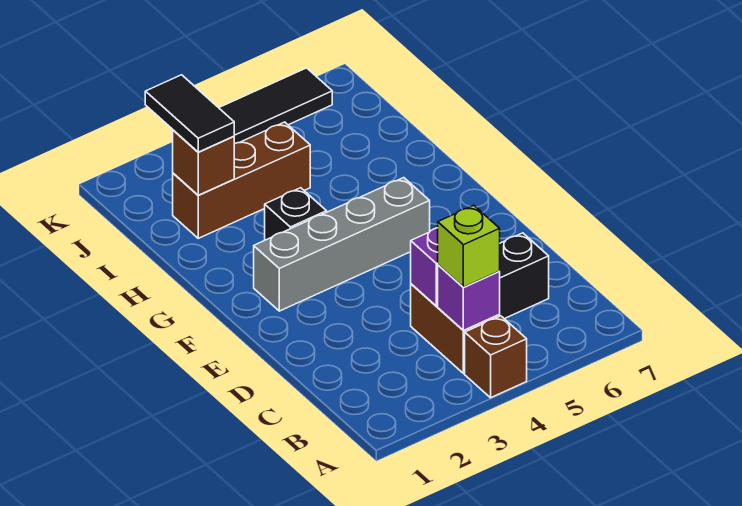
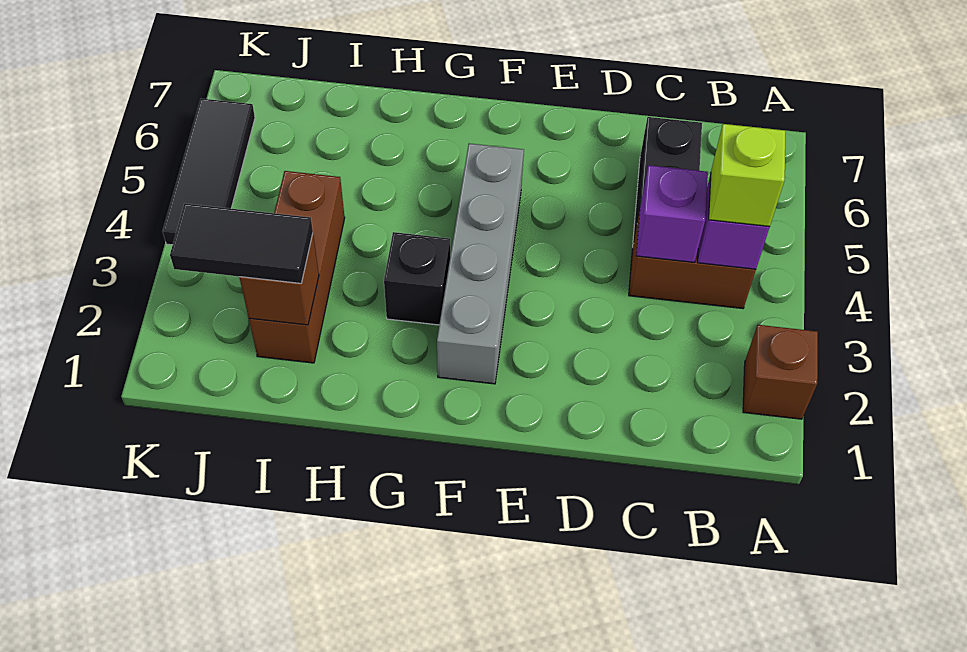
brown 1x1 brick [465,316,527,398] -> brown 1x1 brick moved to [743,325,818,419]

